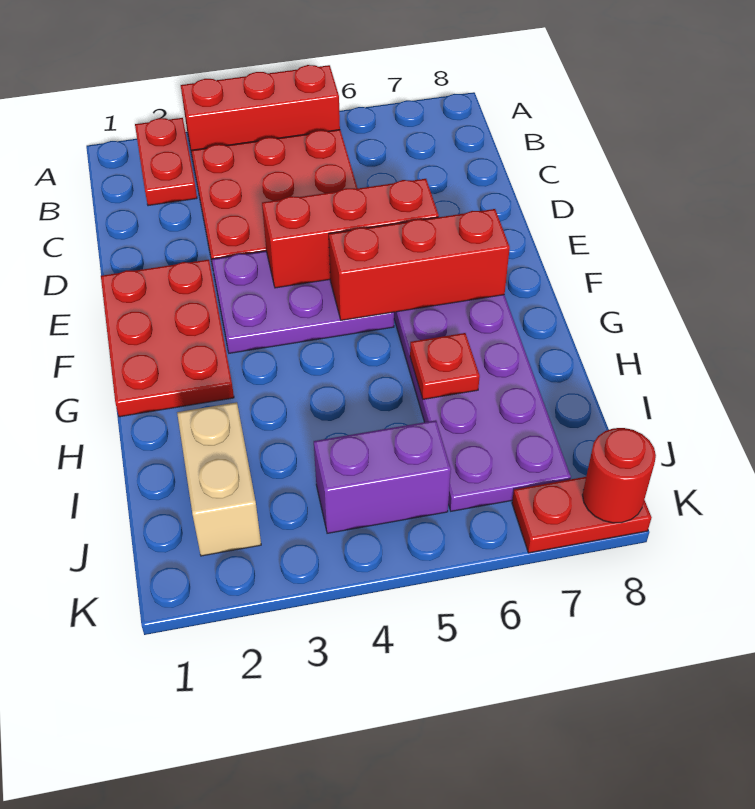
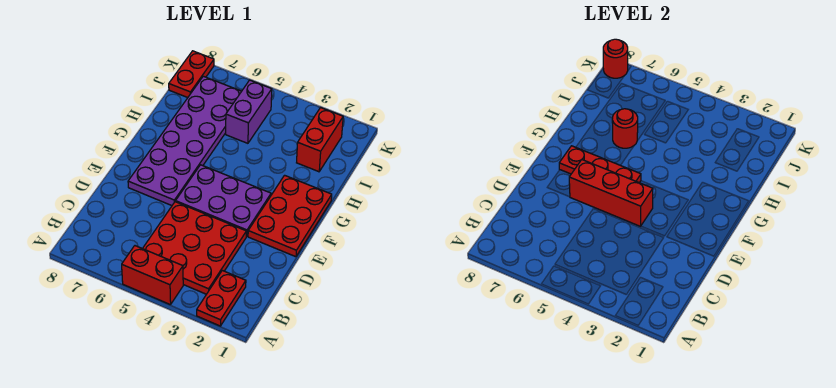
red 1x3 brick [181,65,340,160] -> red 1x2 brick [122,246,183,305]
red 1x3 brick [329,209,510,320] -> red 1x3 plate [559,146,641,183]
red 1x1 plate [410,333,480,399] -> red 1x1 round brick [612,109,638,148]
tan 1x2 brick [177,402,261,556] -> red 1x2 brick [297,108,343,172]
purple 1x2 brick [314,420,451,533] -> purple 1x2 brick turned to [226,80,272,143]
red 1x2 plate [512,477,652,553] -> red 1x2 plate turned to [169,51,214,98]

